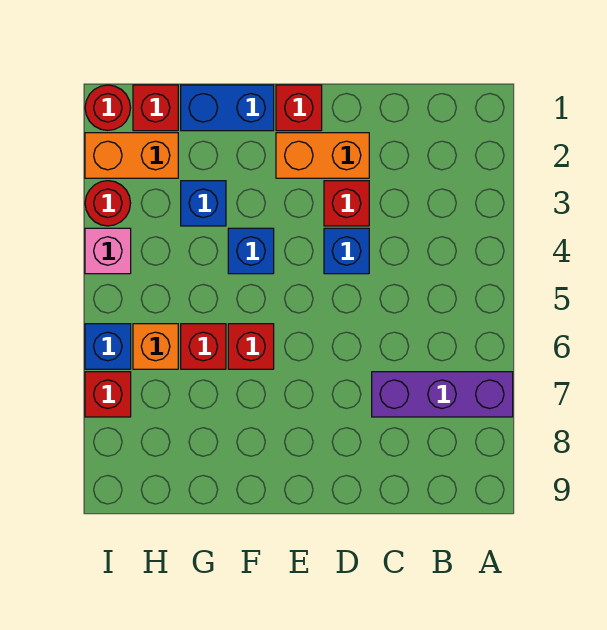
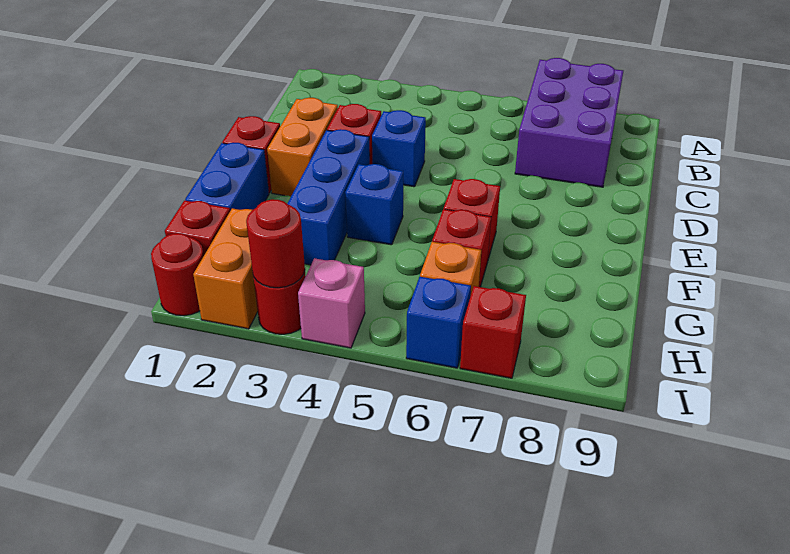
purple 1x3 brick [372,372,513,417] -> purple 2x3 brick [515,58,623,187]
blue 1x1 brick [181,181,226,226] -> blue 1x3 brick [287,129,370,265]
none -> red 1x1 round brick [246,199,305,288]

